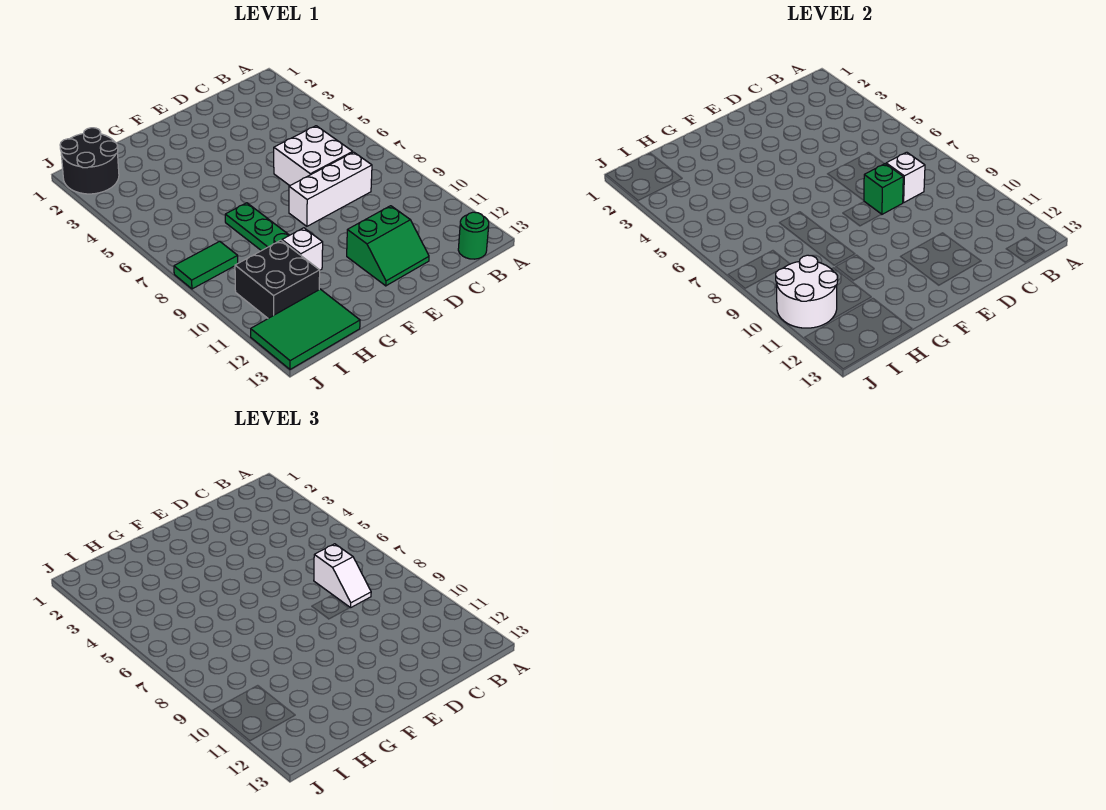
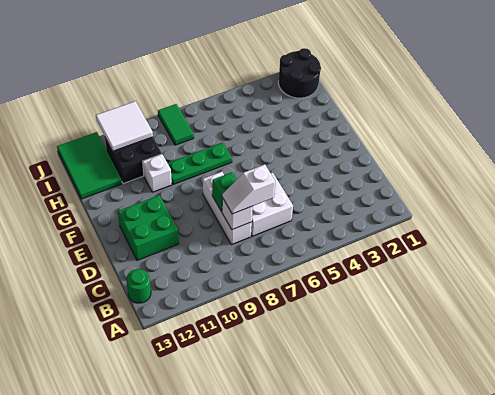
green 2x2 slope [347,206,429,286] -> green 2x2 brick [118,195,179,260]
white 2x2 round brick [776,255,838,328] -> white 2x2 tile [96,101,153,151]

